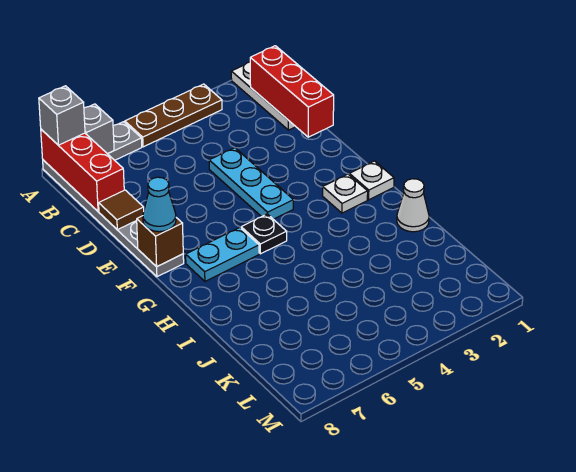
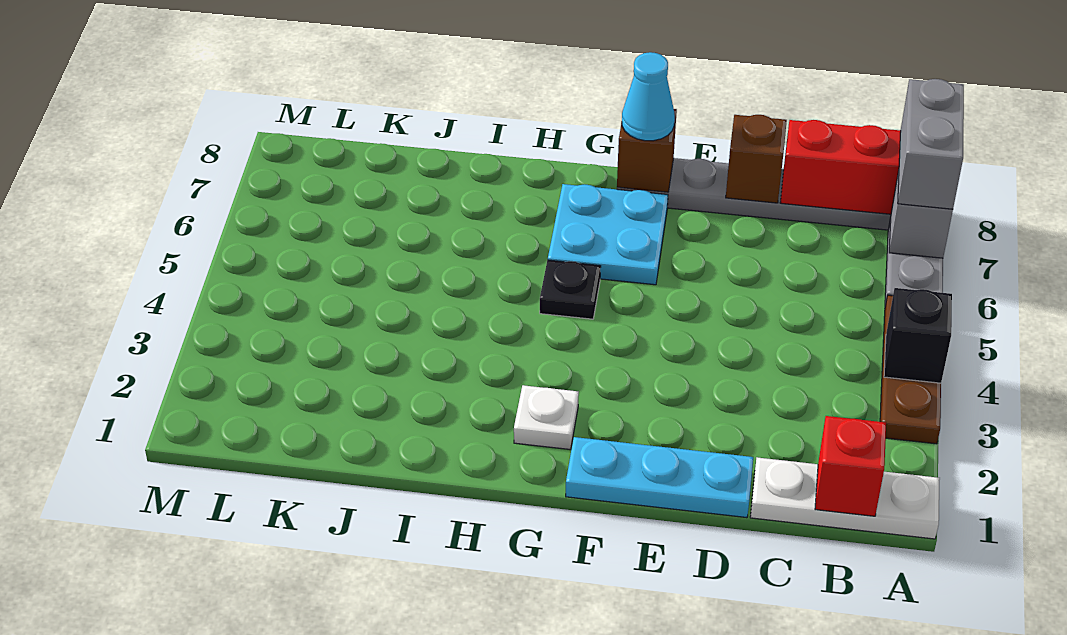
none -> black 1x1 brick [884,288,952,383]
grey 1x1 brick [39,86,85,145] -> grey 1x2 brick [898,79,964,209]
red 1x3 brick [250,46,334,137] -> red 1x1 brick [815,416,886,516]
cyan 1x3 plate [209,148,293,219] -> cyan 1x3 plate moved to [566,437,753,518]
brown 1x1 tile [99,190,144,230] -> brown 1x1 brick [726,115,787,203]
white 1x1 plate [349,161,394,200] -> none
cyan 1x2 plate [186,228,259,281] -> cyan 2x2 plate [548,184,668,285]
white 1x1 cone [397,179,429,232] -> none

